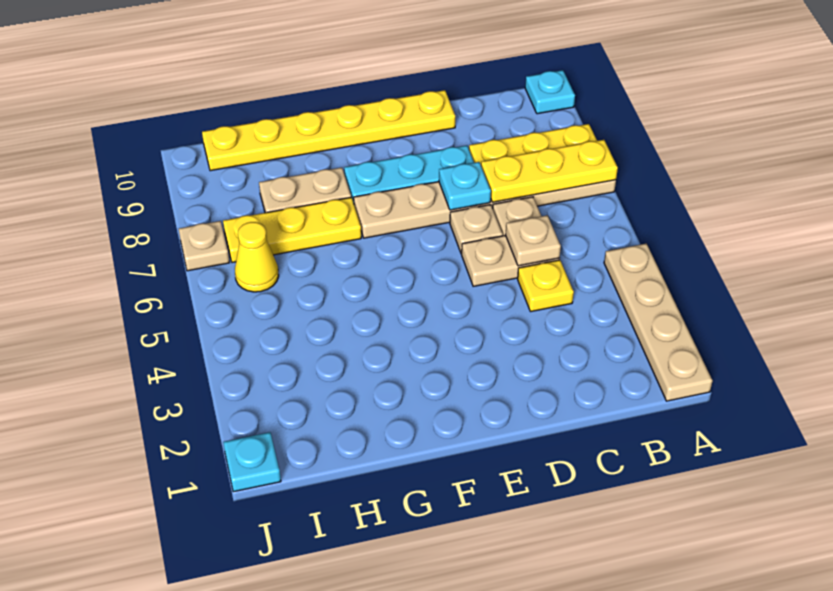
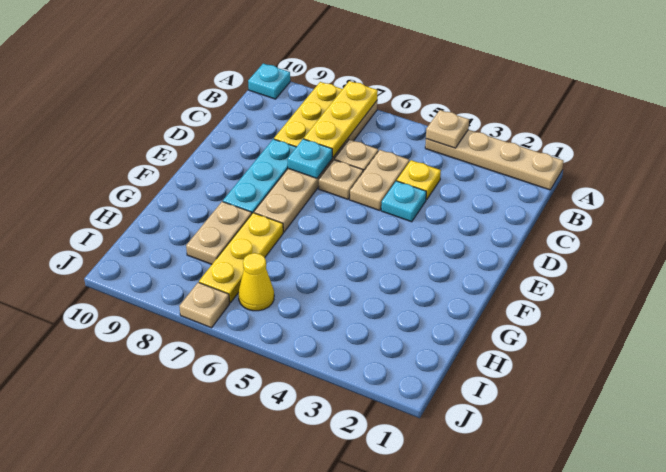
tan 1x1 plate [506,215,561,266] -> tan 1x1 plate moved to [426,110,469,148]
yellow 1x6 plate [202,90,455,171] -> none
cyan 1x1 plate [223,432,281,492] -> cyan 1x1 plate moved to [381,181,426,222]

